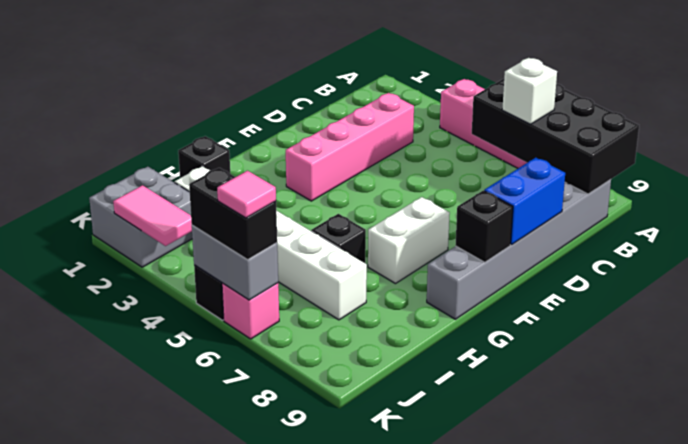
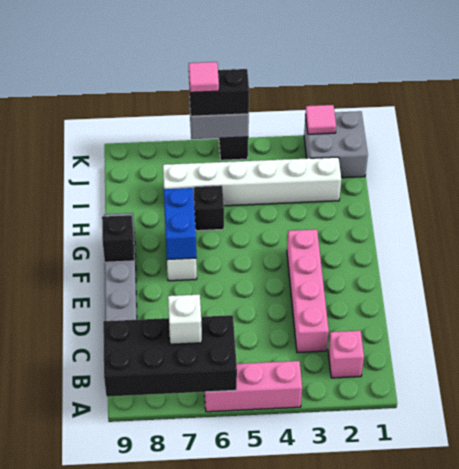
blue 1x2 brick [484,158,565,245] -> blue 1x2 brick moved to [164,188,196,260]
black 1x1 brick [178,136,230,178] -> none
pink 1x2 tile [113,185,192,246] -> pink 1x1 tile [306,105,336,134]
pink 1x1 brick [222,283,279,339] -> pink 1x1 brick moved to [328,331,364,378]

